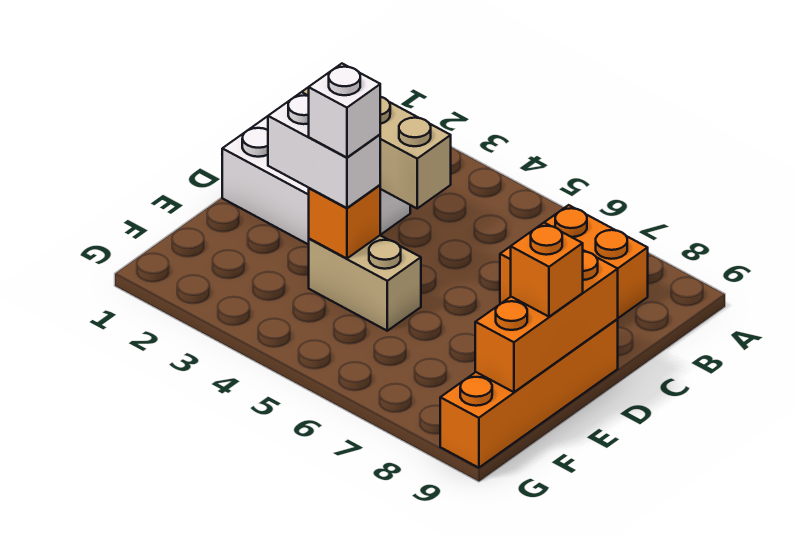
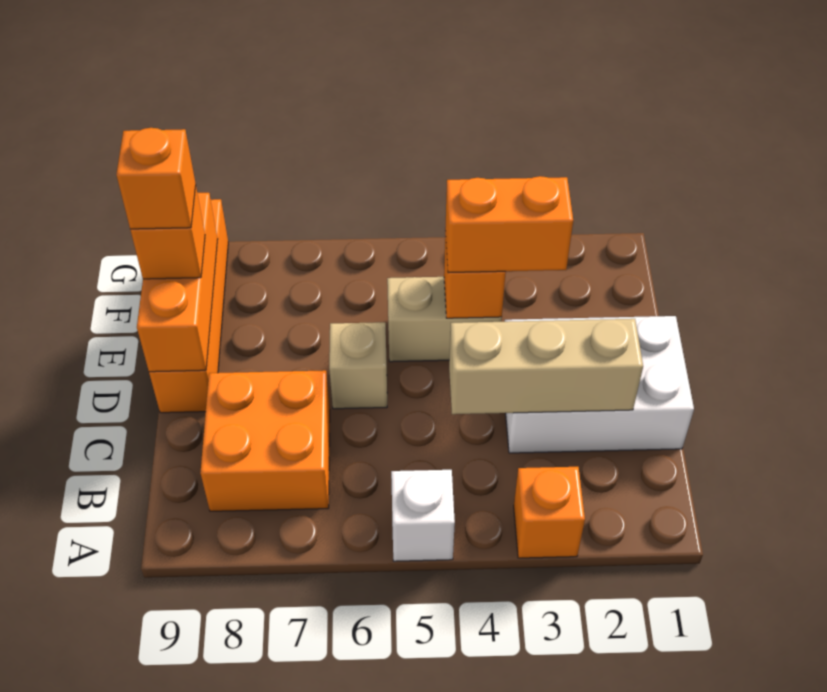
none -> orange 1x1 brick [514,467,585,558]
none -> tan 1x1 brick [329,322,387,409]
white 1x2 brick [268,92,380,208] -> orange 1x2 brick [445,176,573,273]
white 1x1 brick [309,64,380,157] -> white 1x1 brick moved to [391,470,455,561]
none -> orange 1x1 brick [116,128,196,229]

